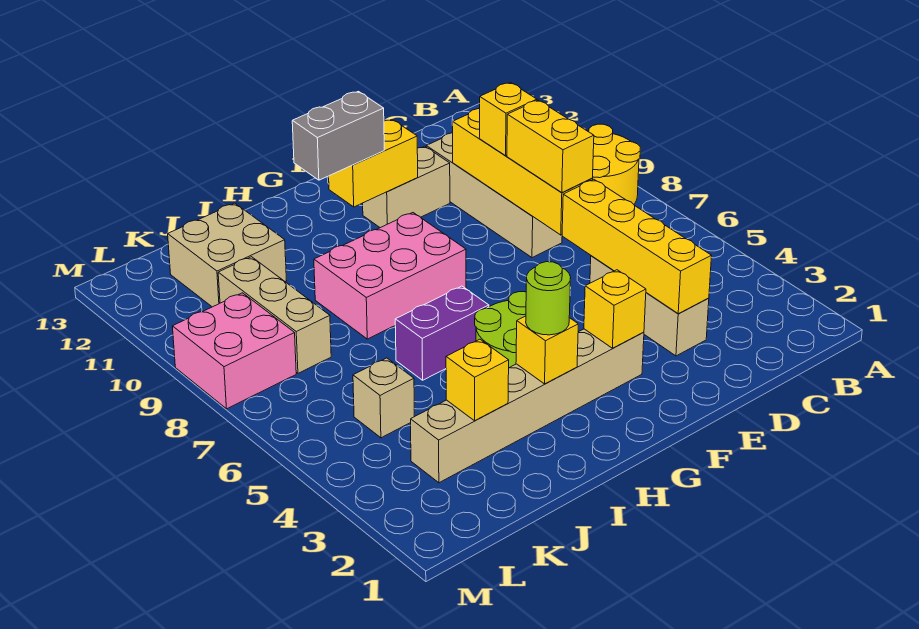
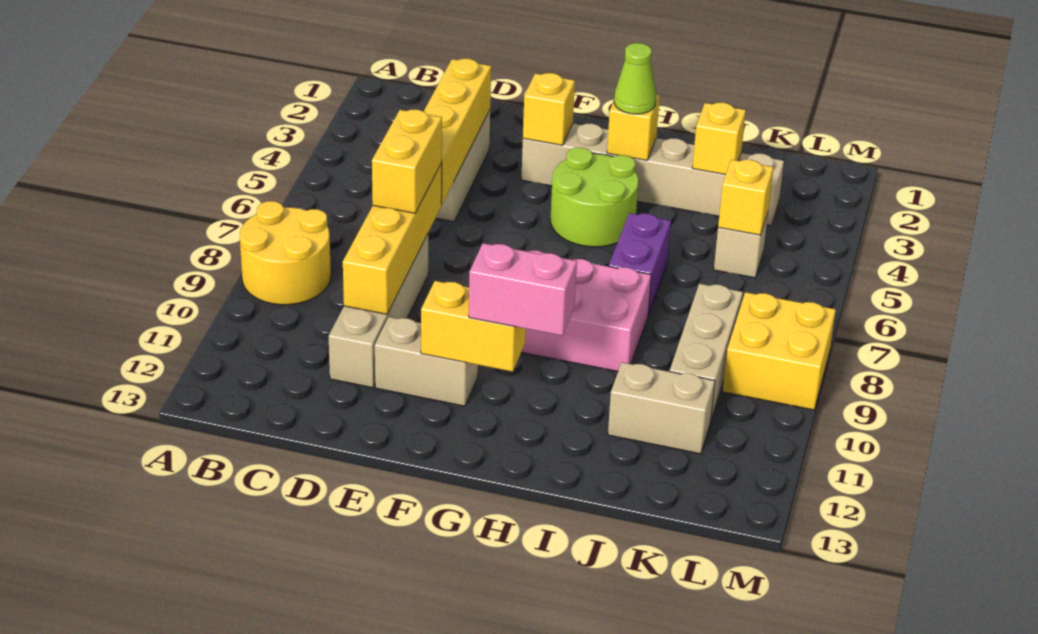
yellow 1x1 brick [479,83,537,156] -> yellow 1x1 brick moved to [718,160,773,235]
grey 1x2 brick [292,91,384,180] -> pink 1x2 brick [469,243,577,336]
lime 1x1 round brick [526,262,571,335] -> lime 1x1 cone [614,43,656,114]
purple 1x2 brick [395,286,489,380] -> purple 1x2 brick turned to [609,213,671,315]
tan 2x2 brick [168,203,287,307] -> tan 1x2 brick [608,362,715,454]
pink 2x2 brick [172,293,296,409] -> yellow 2x2 brick [723,292,836,410]

